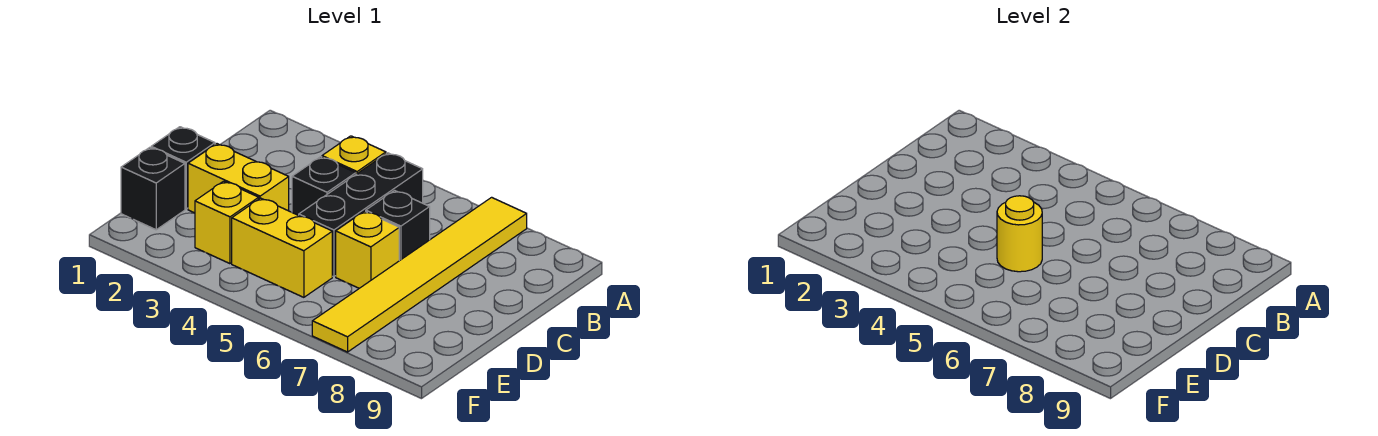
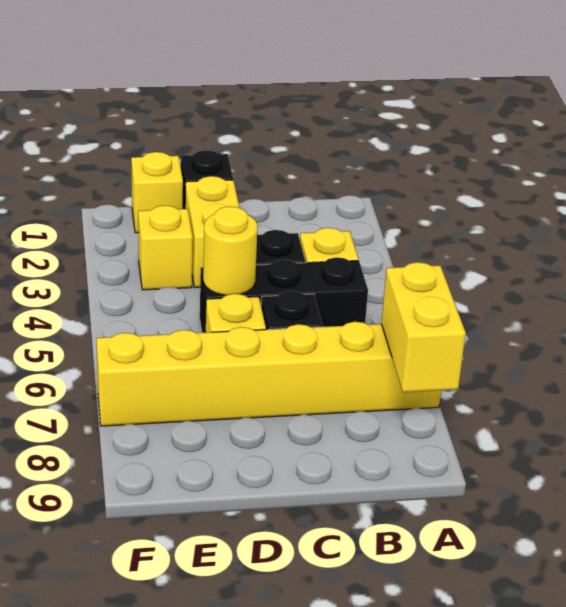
yellow 1x6 tile [312,197,527,352] -> yellow 1x6 brick [97,322,441,426]
black 1x1 brick [121,147,185,230] -> yellow 1x1 brick [131,152,183,233]
yellow 1x2 brick [232,198,332,297] -> yellow 1x2 brick moved to [381,262,466,392]

